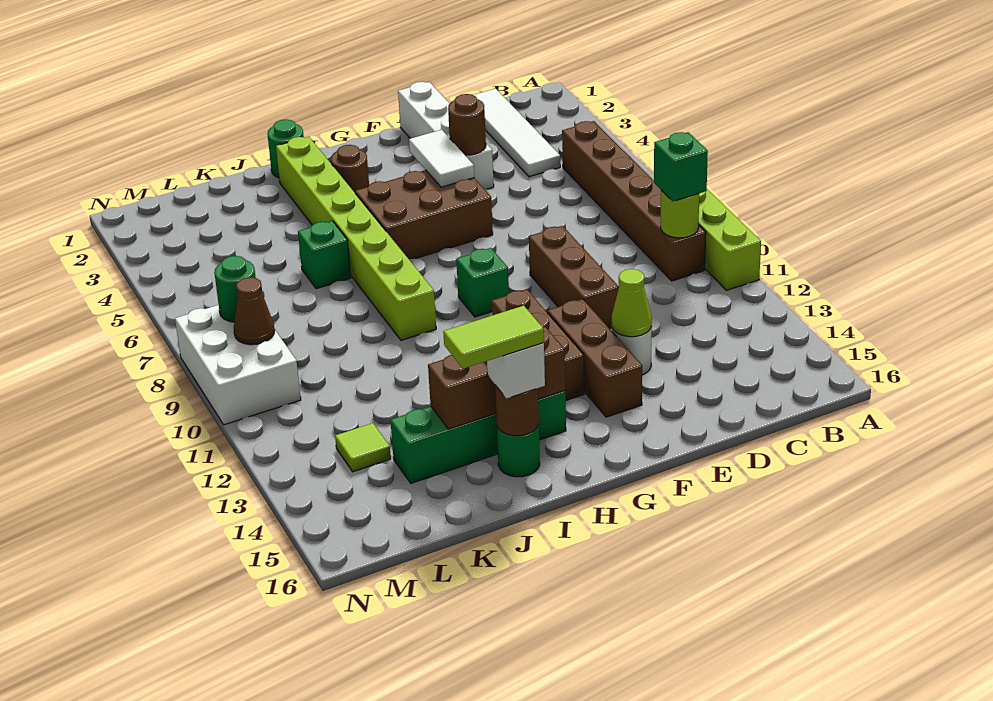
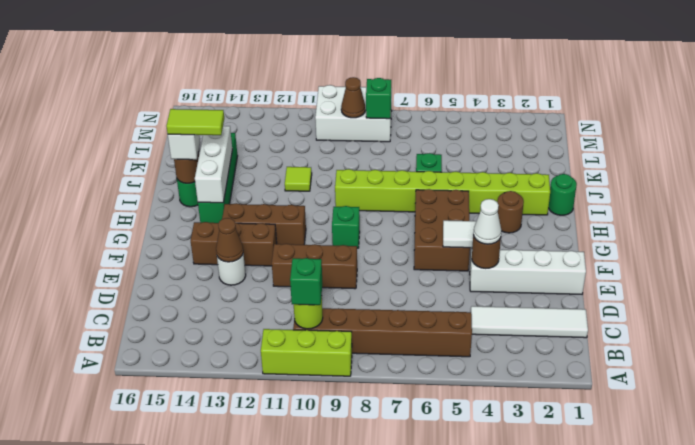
none -> white 1x1 cone [473,199,502,244]
lime 1x1 cone [612,269,652,337] -> brown 1x1 cone [216,218,243,262]
brown 1x3 brick [428,327,565,429] -> white 1x3 brick [195,126,232,203]
lime 1x2 tile [443,306,544,369] -> lime 1x2 tile turned to [166,109,224,135]
lime 1x1 tile [335,423,391,472] -> lime 1x1 tile moved to [285,167,312,191]
green 1x1 round brick [214,256,256,322] -> green 1x1 brick [366,78,391,119]

